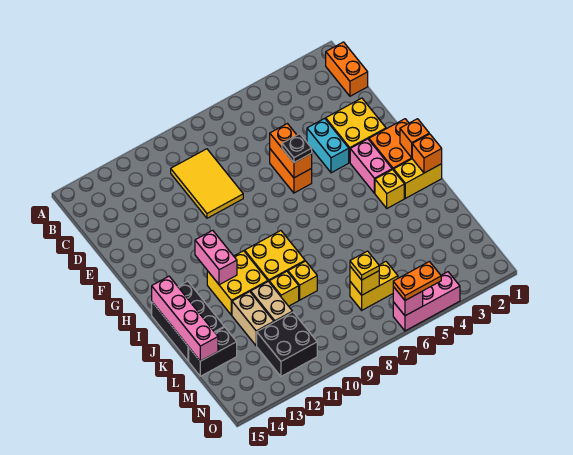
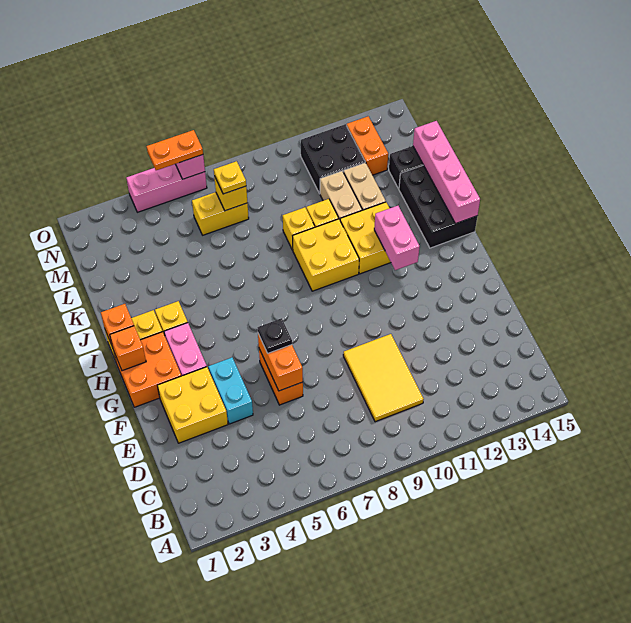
orange 1x2 brick [326,42,368,96] -> orange 1x2 brick moved to [347,116,388,175]

